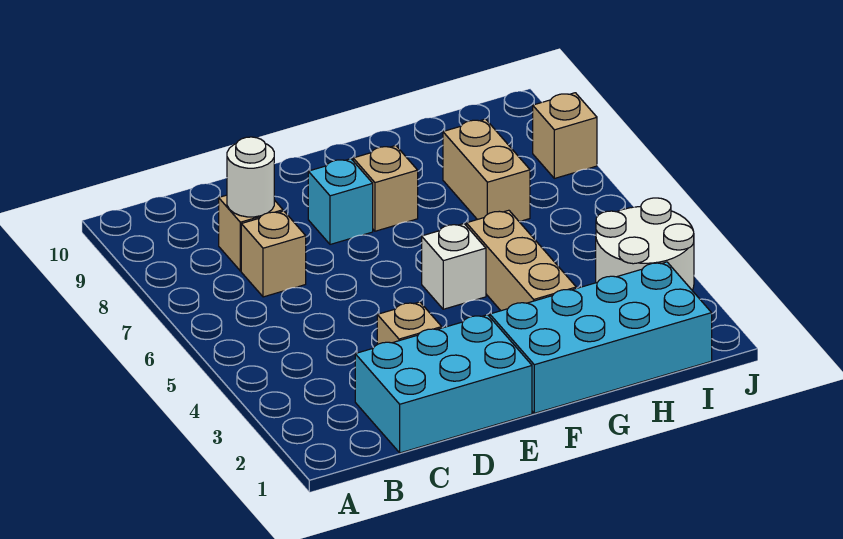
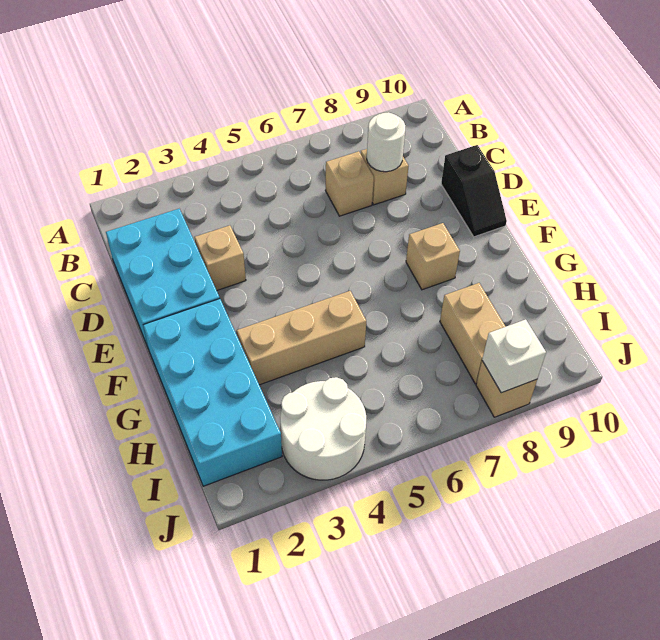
none -> black 1x2 slope [441,145,507,237]
cyan 1x1 brick [308,159,373,244] -> none
white 1x1 brick [422,224,486,309] -> white 1x1 brick moved to [482,319,546,393]
tan 1x2 brick [443,119,530,222] -> tan 1x2 brick turned to [440,283,506,384]

